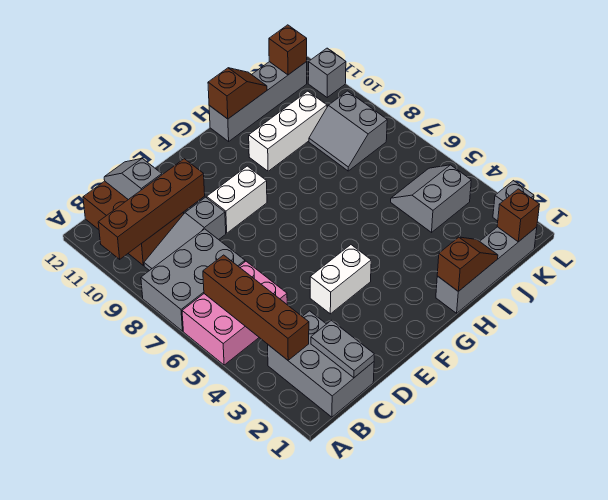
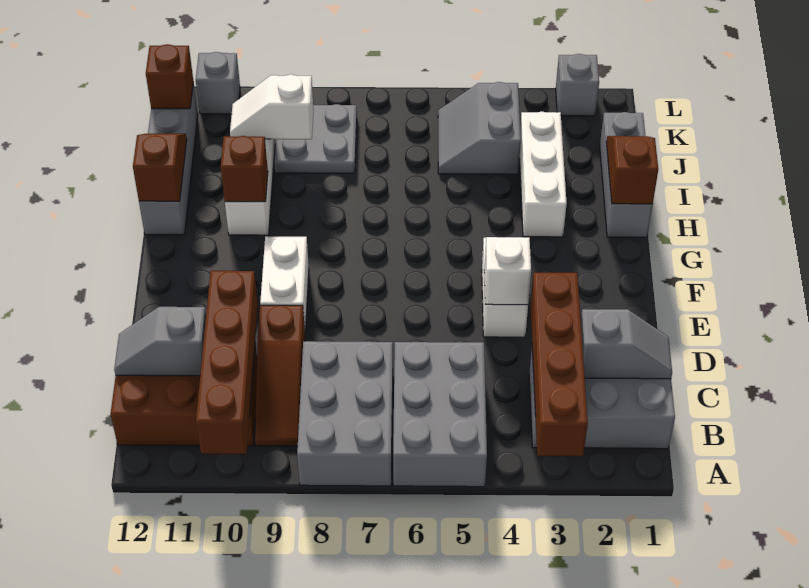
pink 2x3 brick [182,261,287,365] -> grey 2x3 brick [393,342,487,487]
brown 1x4 brick [203,255,309,360] -> brown 1x4 brick turned to [530,273,588,456]
grey 1x3 slope [144,197,226,271] -> brown 1x3 slope [255,305,305,446]
grey 1x2 plate [311,320,375,378] -> grey 1x2 slope [581,309,672,379]
none -> white 1x1 brick [484,237,531,305]
grey 1x4 brick [436,227,537,313] -> grey 1x3 brick [600,112,653,237]
none -> white 1x3 brick [520,112,567,237]
grey 2x2 slope [309,91,387,171] -> grey 2x2 plate [274,104,357,173]
none -> white 1x2 slope [230,74,314,139]
brown 1x1 brick [497,189,540,242] -> brown 1x1 brick moved to [221,136,268,202]

